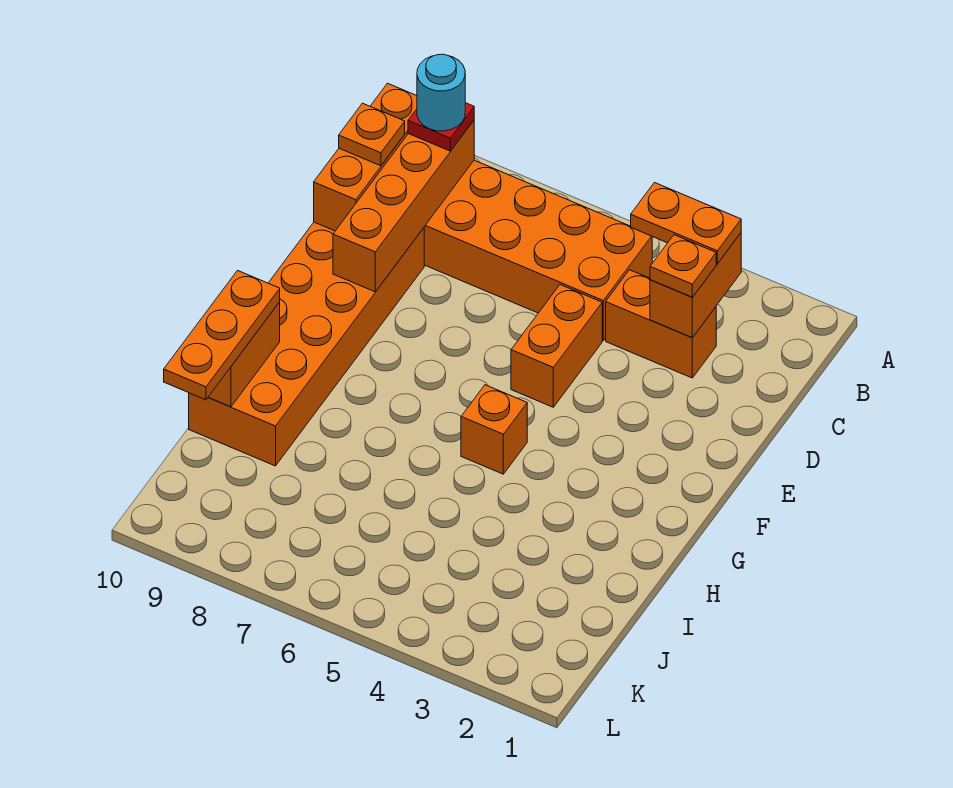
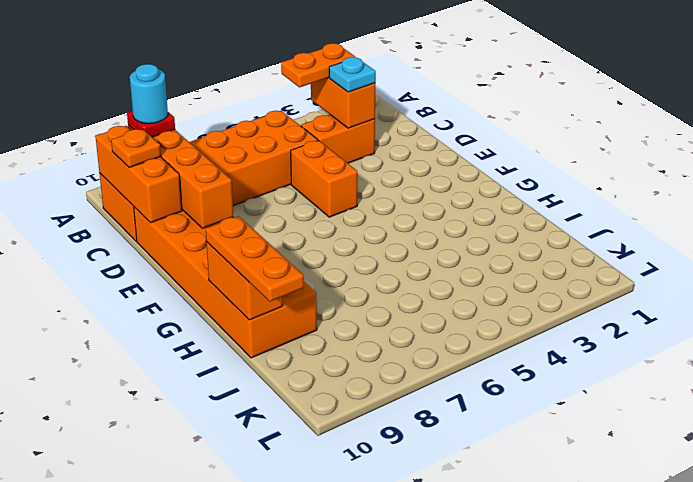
orange 1x1 plate [650,235,716,297] -> cyan 1x1 plate [329,57,376,92]
orange 1x1 brick [461,385,527,474] -> none

